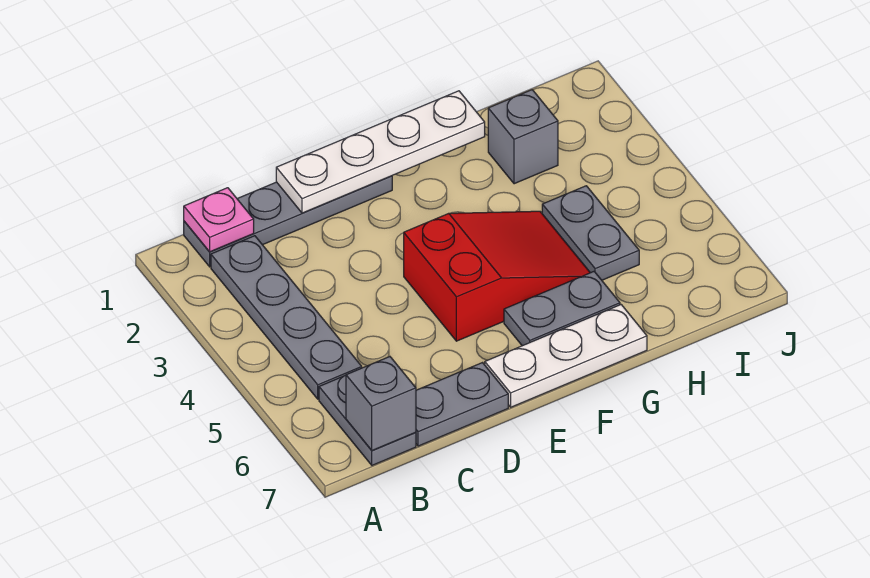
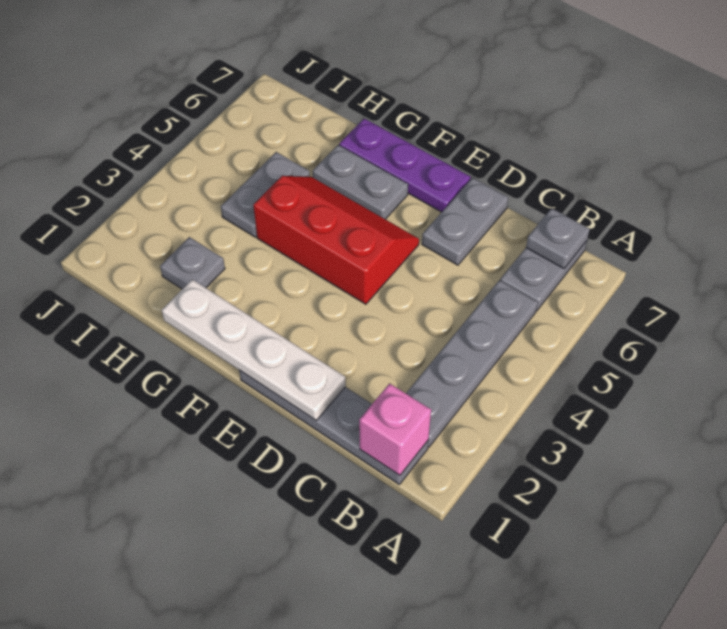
pink 1x1 plate [184,188,254,252] -> pink 1x1 brick [359,383,431,475]
grey 1x1 brick [346,357,416,450] -> grey 1x1 plate [526,208,590,268]
grey 1x2 plate [416,363,508,446] -> grey 1x2 plate turned to [422,178,508,265]
red 2x3 slope [404,211,590,341] -> red 2x3 slope turned to [253,176,419,304]
white 1x3 plate [485,305,647,407] -> purple 1x3 plate [339,119,471,212]
grey 1x1 brick [488,90,558,184] -> grey 1x1 plate [160,237,225,289]

